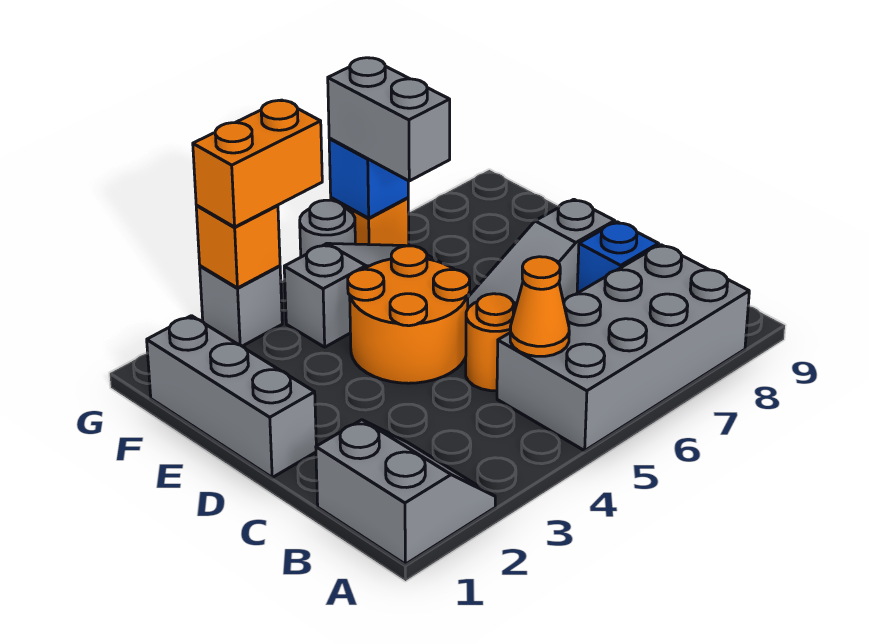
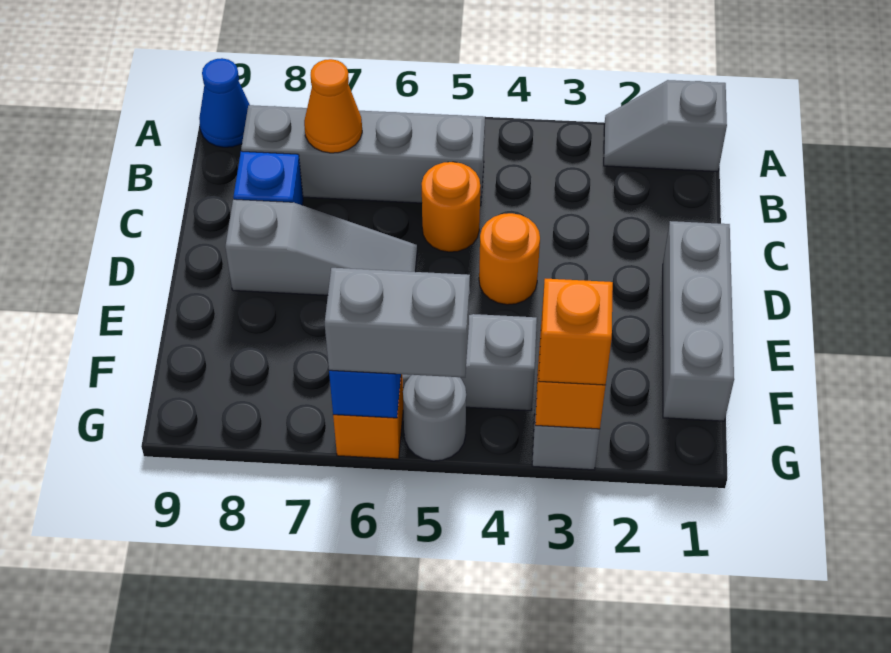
grey 2x2 slope [316,420,495,564] -> grey 1x2 slope [604,80,727,172]
grey 2x4 brick [497,245,749,451] -> grey 1x4 brick [241,105,485,206]
none -> blue 1x1 cone [199,58,250,147]
orange 1x1 cone [510,257,569,356] -> orange 1x1 cone moved to [304,59,362,153]
orange 2x2 round brick [348,246,470,383] -> orange 1x1 round brick [479,213,540,305]
grey 1x2 brick [328,58,450,181] -> grey 1x2 brick turned to [325,268,470,378]
orange 1x2 brick [193,100,322,227] -> orange 1x1 brick [539,278,613,385]

